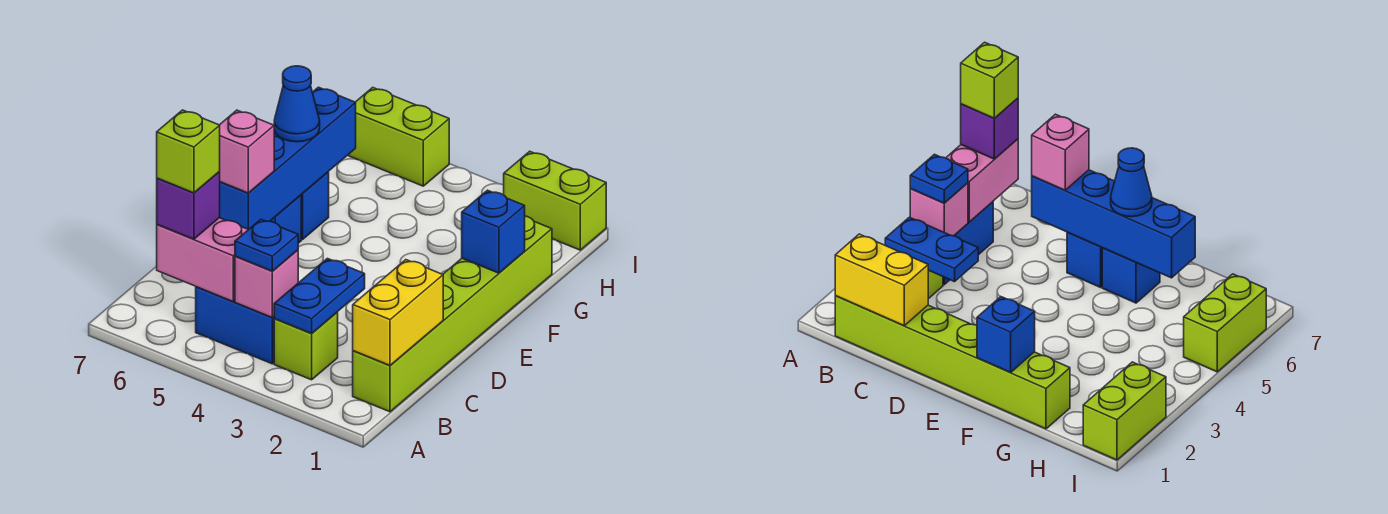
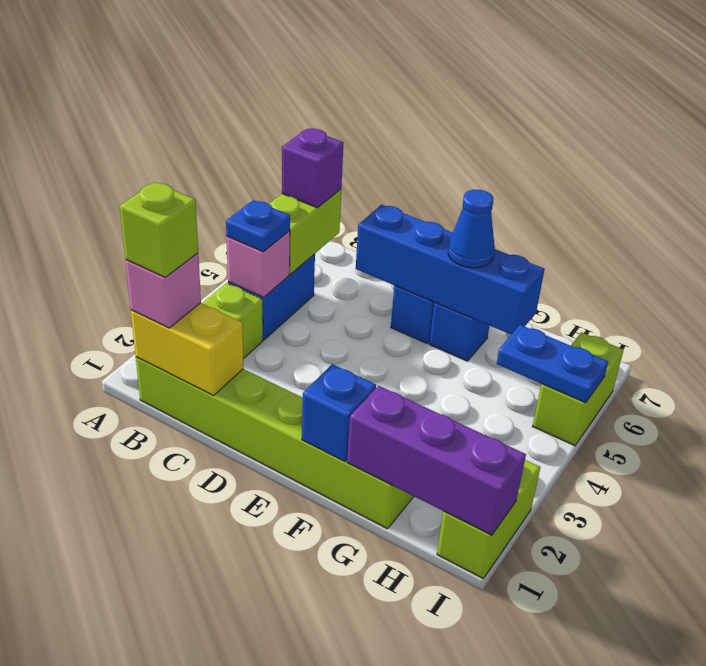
blue 1x2 plate [274,259,365,333] -> blue 1x2 plate moved to [496,325,608,403]
pink 1x2 brick [157,218,248,301] -> lime 1x2 brick [269,189,341,274]
lime 1x1 brick [157,110,220,193] -> lime 1x1 brick moved to [120,182,198,277]
pink 1x1 brick [219,110,274,193] -> pink 1x1 brick moved to [125,253,201,328]
none -> purple 1x3 brick [347,386,526,535]

